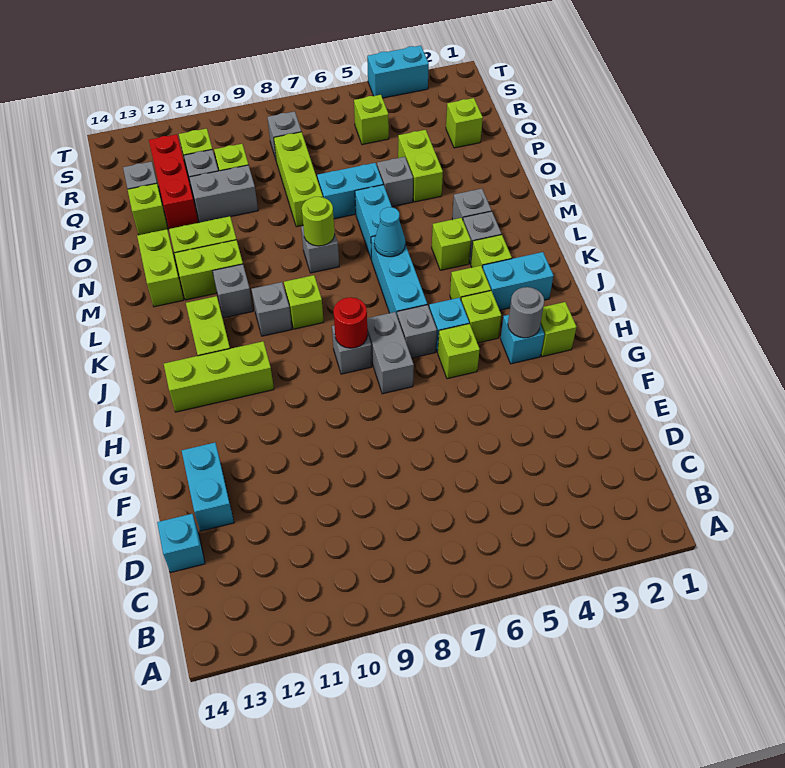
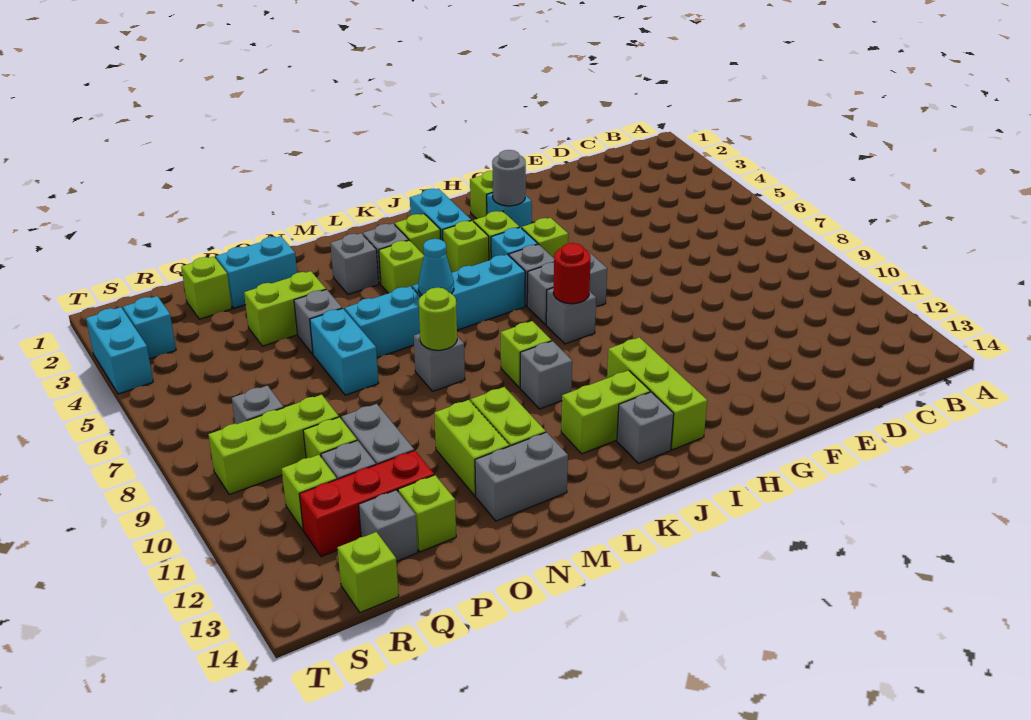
cyan 1x1 brick [157,514,205,573] -> cyan 1x1 brick moved to [123,296,176,359]
cyan 1x2 brick [182,443,234,531] -> cyan 1x2 brick moved to [216,236,297,308]
grey 1x1 brick [213,264,253,318] -> grey 1x1 brick moved to [617,392,674,463]
lime 1x2 brick [137,229,184,307] -> grey 1x2 brick [475,432,568,521]
lime 1x3 brick [274,132,323,227] -> lime 1x3 brick moved to [208,395,339,494]
lime 1x1 brick [354,95,389,145] -> lime 1x1 brick moved to [337,532,399,613]

